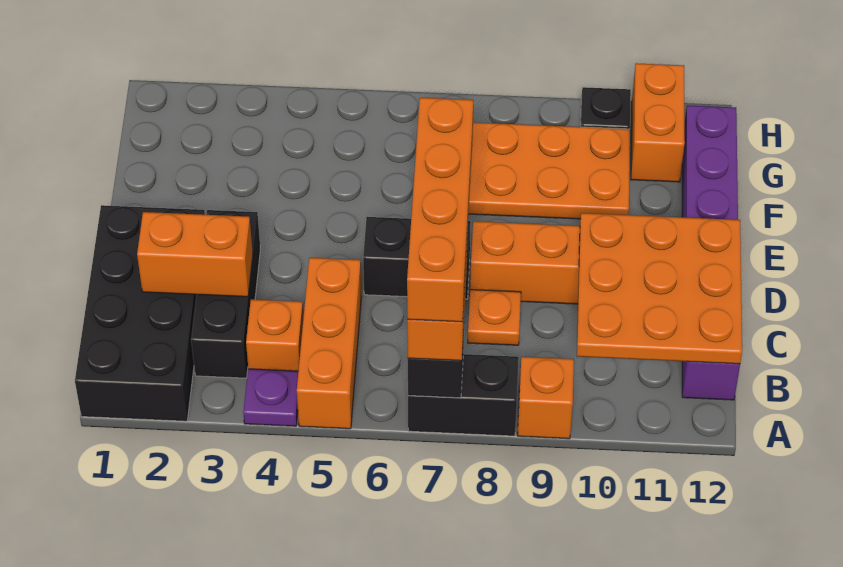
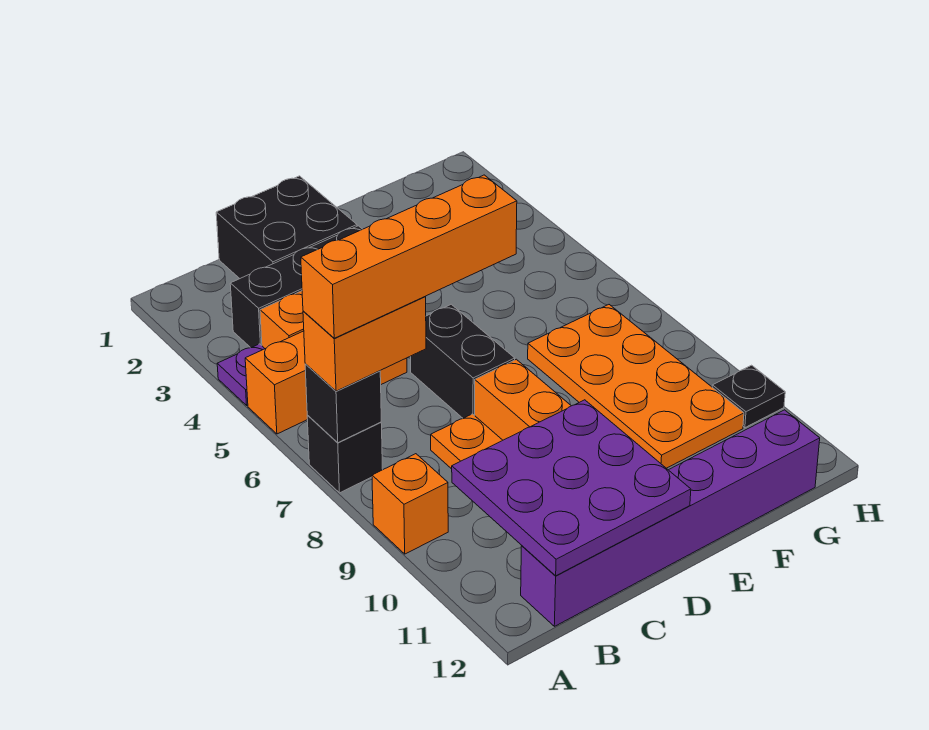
black 2x4 brick [75,205,205,421] -> black 2x2 brick [216,176,357,278]
black 1x2 brick [408,354,519,436] -> black 1x1 brick [307,415,383,493]
orange 3x3 plate [577,213,742,364] -> purple 3x3 plate [452,400,691,576]
orange 1x2 brick [137,212,253,297] -> none
orange 1x2 brick [631,63,685,182] -> none

